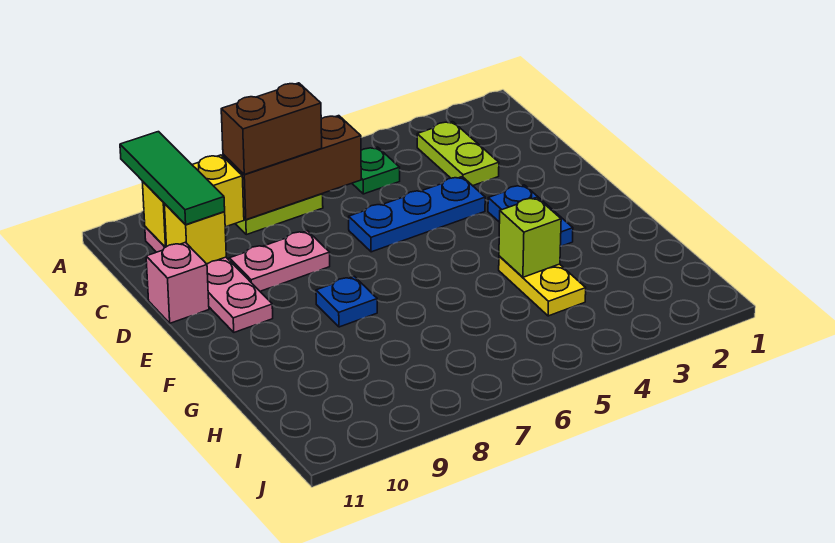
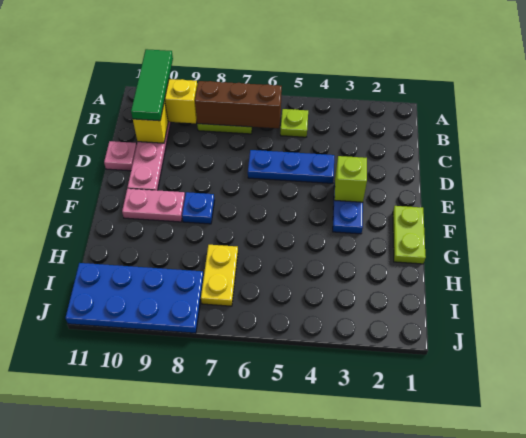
lime 1x2 plate [417,122,499,186] -> lime 1x2 plate moved to [393,206,426,264]
green 1x1 plate [352,147,400,194] -> lime 1x1 plate [280,109,308,137]
brown 1x2 brick [221,83,322,174] -> none
pink 1x2 plate [229,231,330,291] -> pink 1x2 plate moved to [122,189,185,222]
pink 1x1 brick [146,242,209,323] -> pink 1x1 plate [104,141,137,171]
yellow 1x2 plate [499,256,586,316] -> yellow 1x2 plate moved to [201,245,238,306]
lime 1x1 brick [499,197,561,277] -> lime 1x1 brick moved to [334,156,367,202]
none -> blue 2x4 plate [65,263,204,333]

